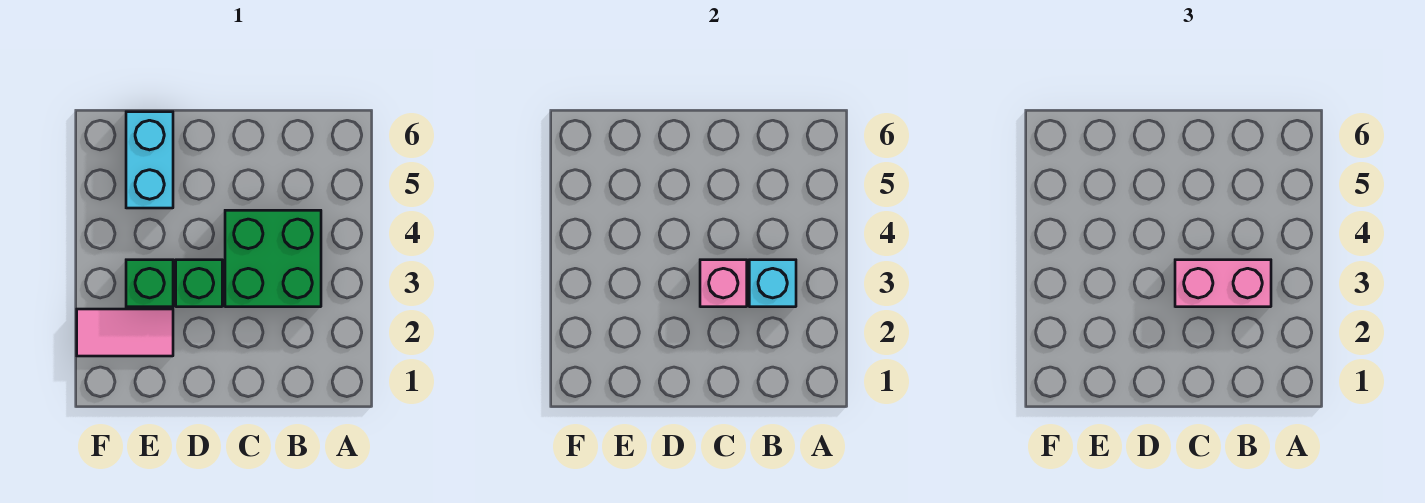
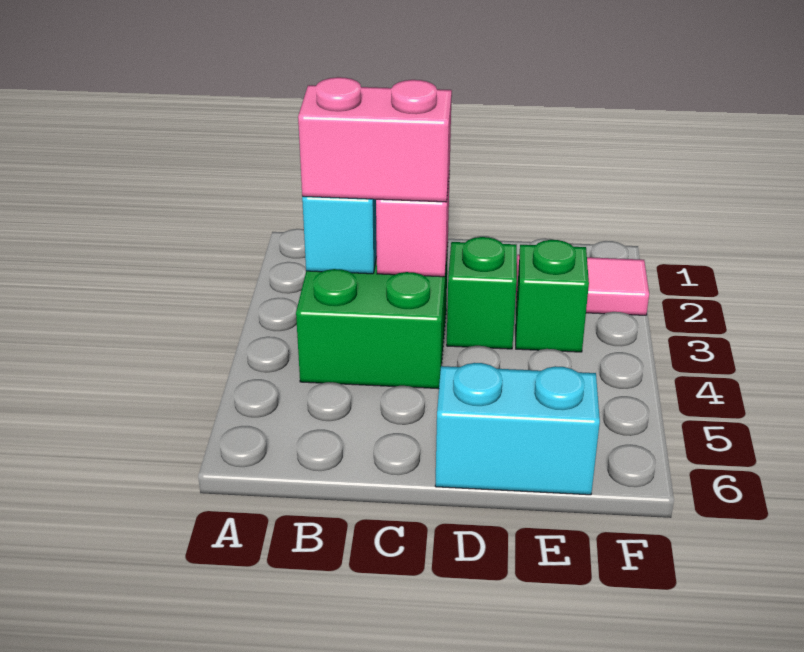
cyan 1x2 brick [126,112,173,208] -> cyan 1x2 brick turned to [435,363,600,495]

